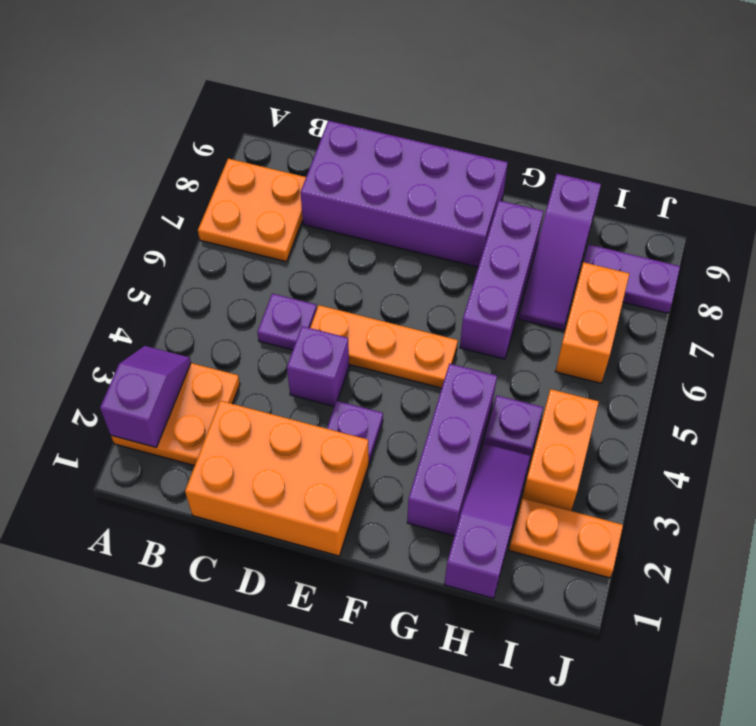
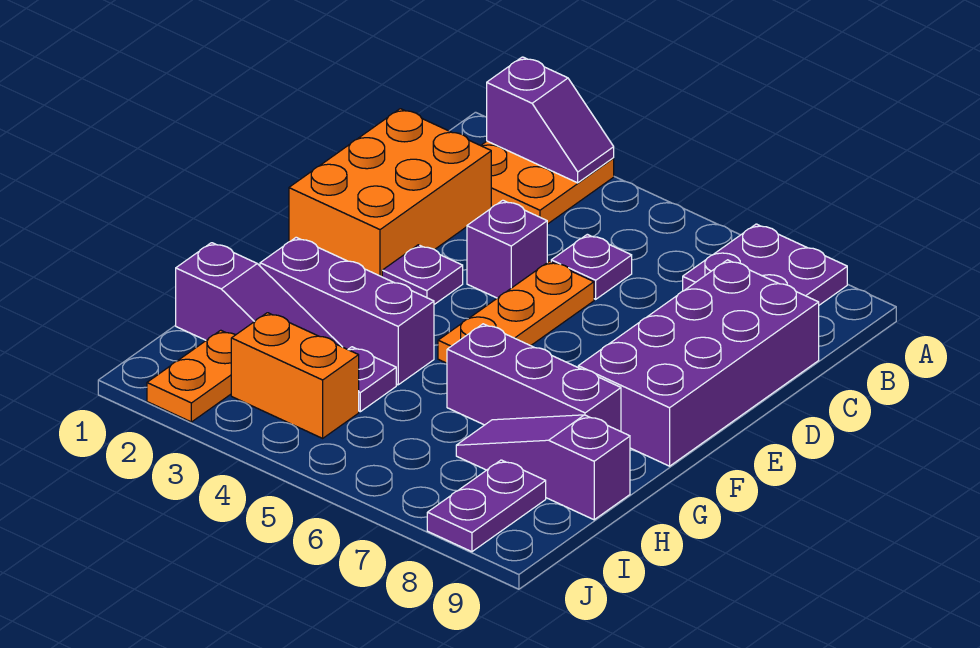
orange 2x2 plate [198,159,306,262] -> purple 2x2 plate [683,224,847,305]
orange 1x2 brick [555,262,629,383] -> none

